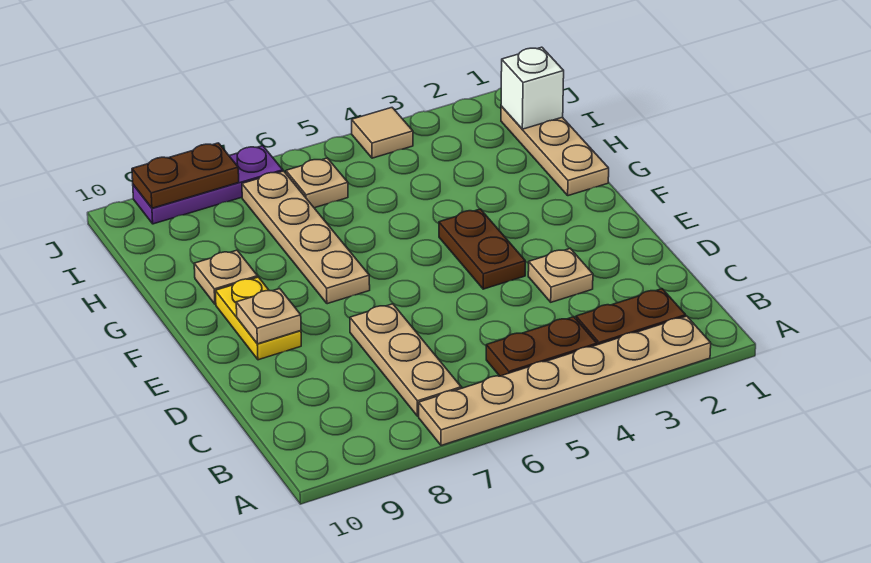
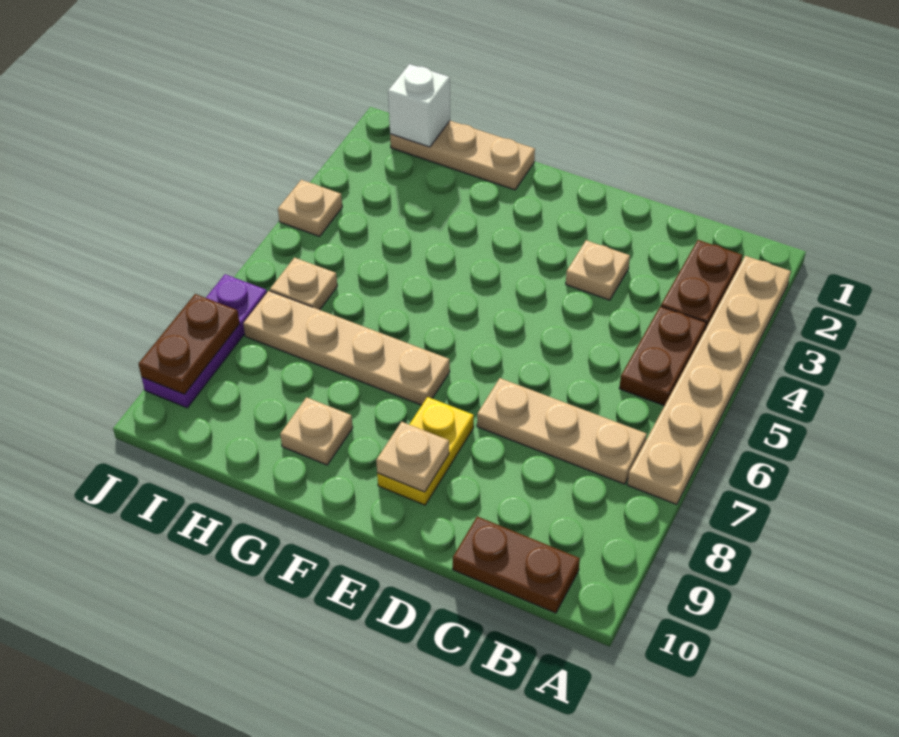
brown 1x2 plate [439,209,525,289] -> brown 1x2 plate moved to [453,516,580,613]
yellow 1x2 plate [215,277,301,360] -> yellow 1x2 plate turned to [377,397,474,505]
tan 1x1 tile [352,108,413,158] -> tan 1x1 plate [278,180,342,236]

